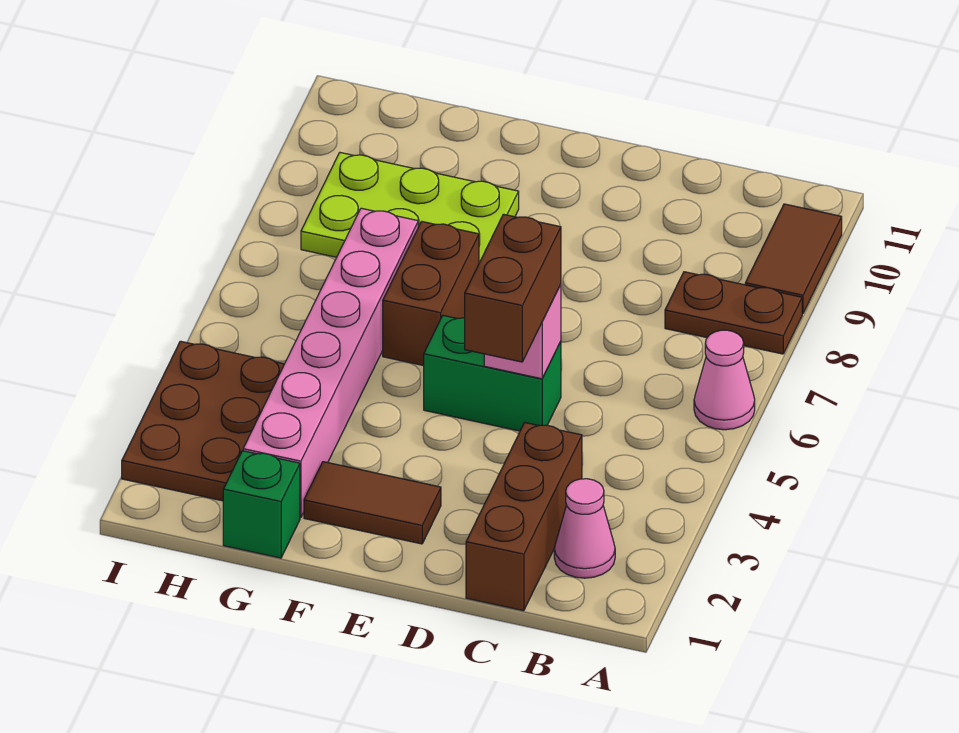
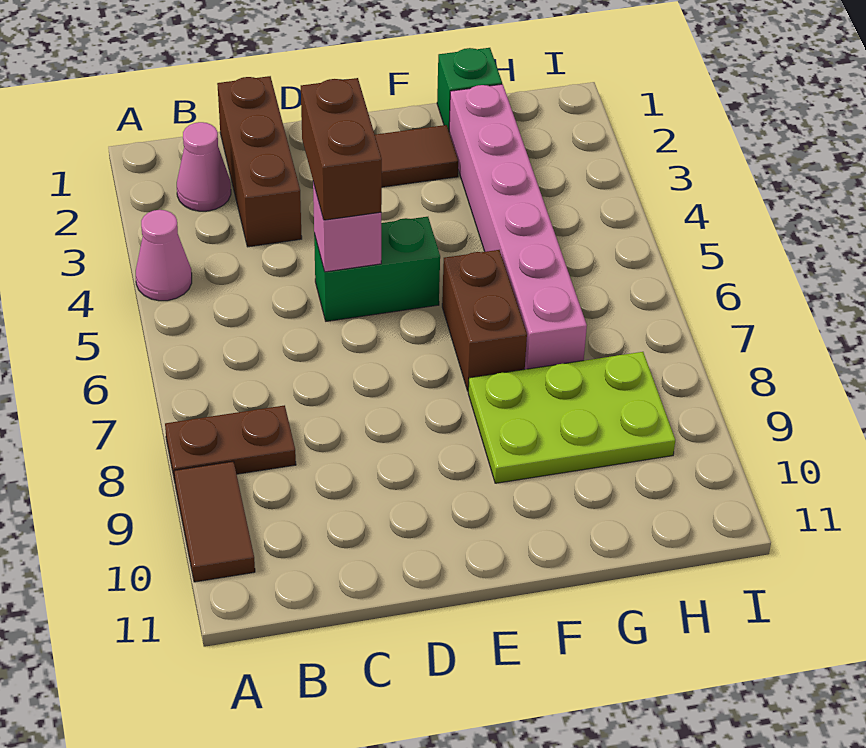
pink 1x1 cone [694,330,755,430] -> pink 1x1 cone moved to [136,210,192,301]
brown 2x3 plate [122,341,284,501] -> none

